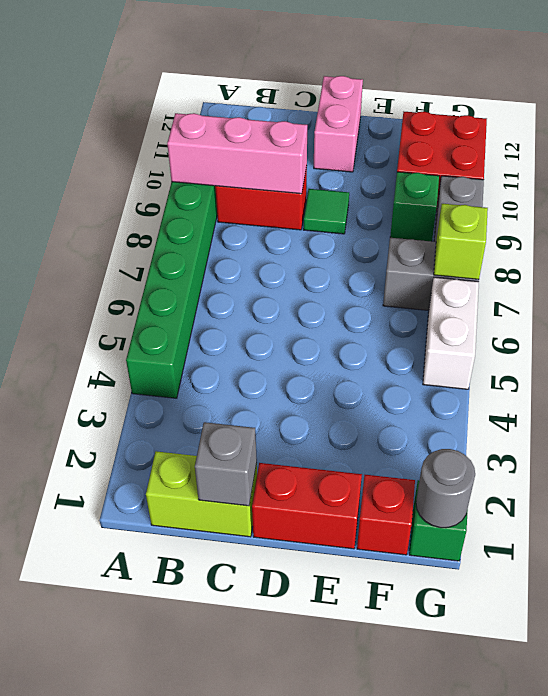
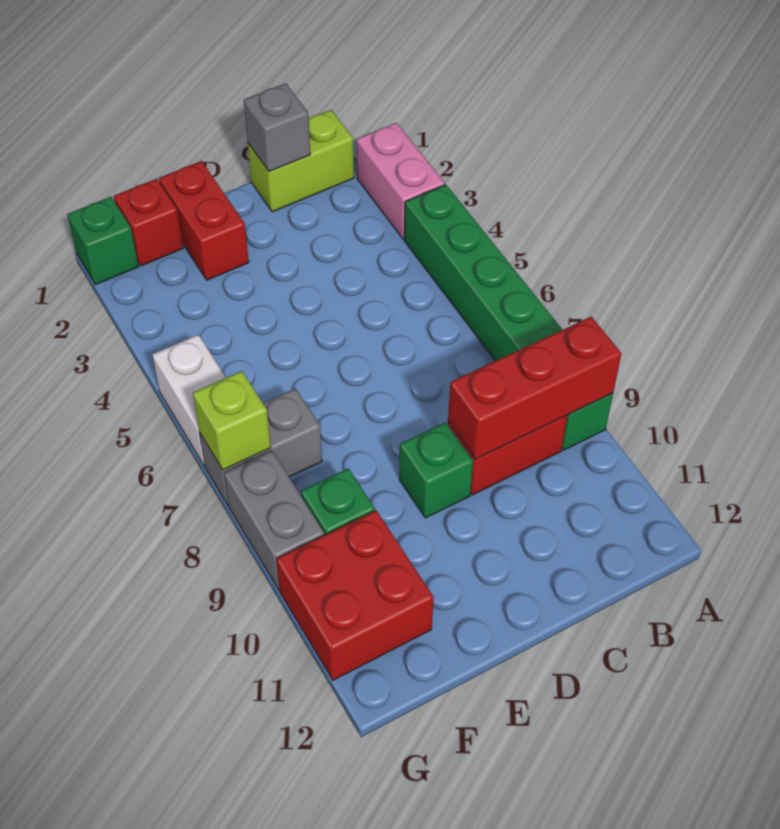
pink 1x3 brick [167,113,307,194] -> red 1x3 brick [448,317,621,459]
red 1x2 brick [252,463,362,549] -> red 1x2 brick turned to [159,161,249,280]
green 1x1 tile [303,189,349,234] -> green 1x1 brick [399,422,473,518]
pink 1x2 brick [314,76,363,172] -> pink 1x2 brick moved to [356,123,445,239]
grey 1x1 round brick [416,449,475,528] -> none

